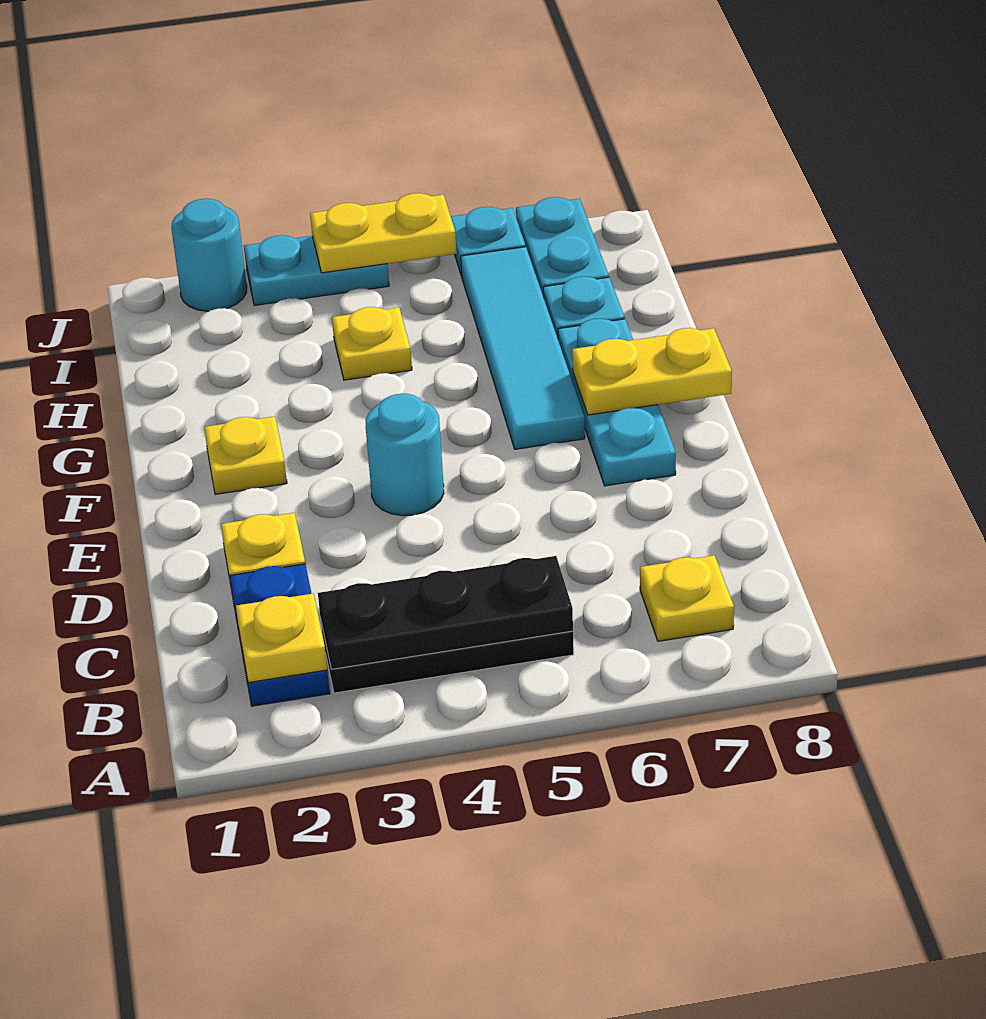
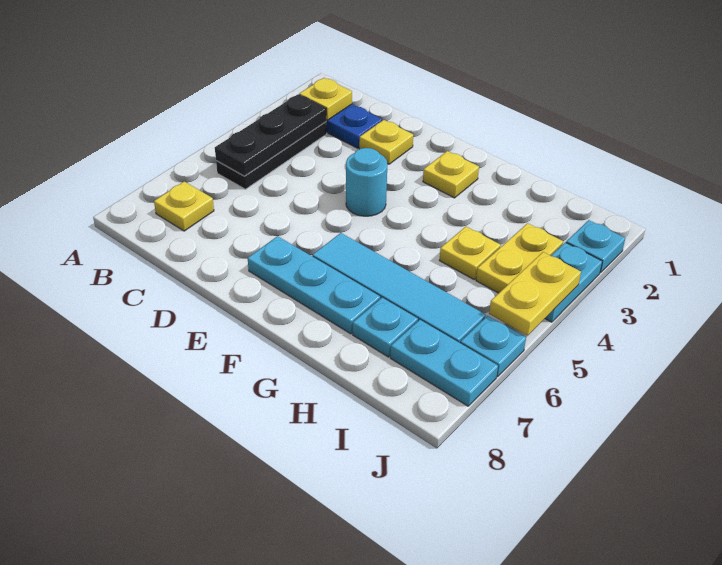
yellow 1x2 plate [572,328,732,415] -> yellow 1x2 plate moved to [476,223,563,293]
cyan 1x1 round brick [171,199,247,311] -> cyan 1x1 plate [566,220,625,273]

